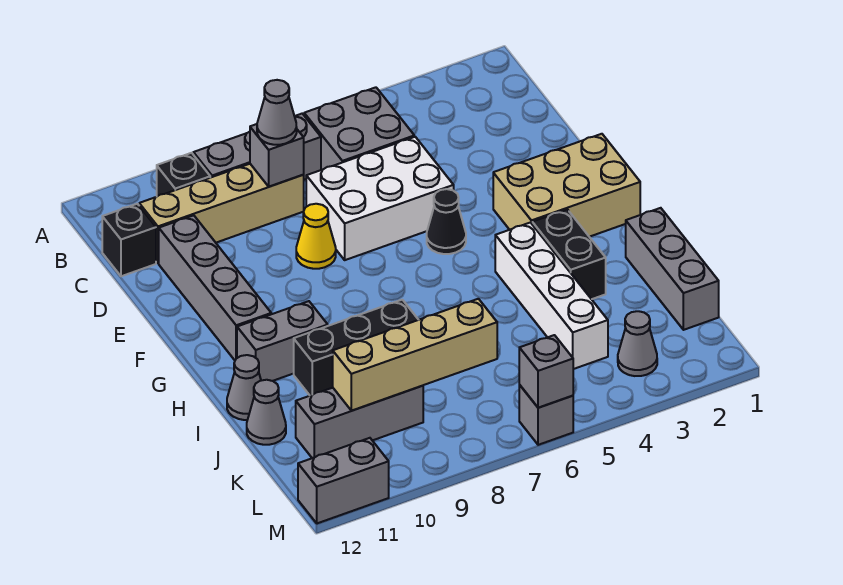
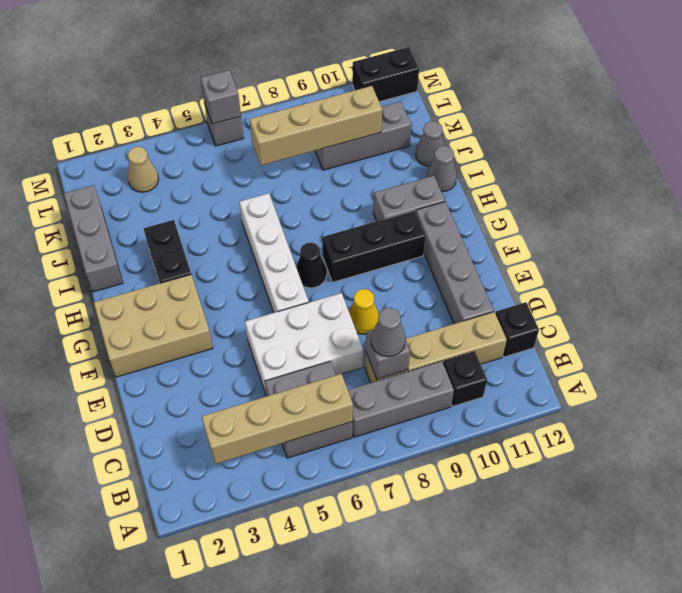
none -> tan 1x4 brick [202,374,353,464]
black 1x1 cone [427,189,466,254] -> black 1x1 cone moved to [296,243,327,288]
white 1x4 brick [495,223,608,369] -> white 1x4 brick moved to [239,193,309,313]
black 1x3 brick [294,300,418,396] -> black 1x3 brick moved to [322,211,426,282]
grey 1x1 cone [618,311,657,376] -> tan 1x1 cone [128,147,159,192]
grey 1x2 brick [298,438,389,523] -> black 1x2 brick [352,47,419,102]

